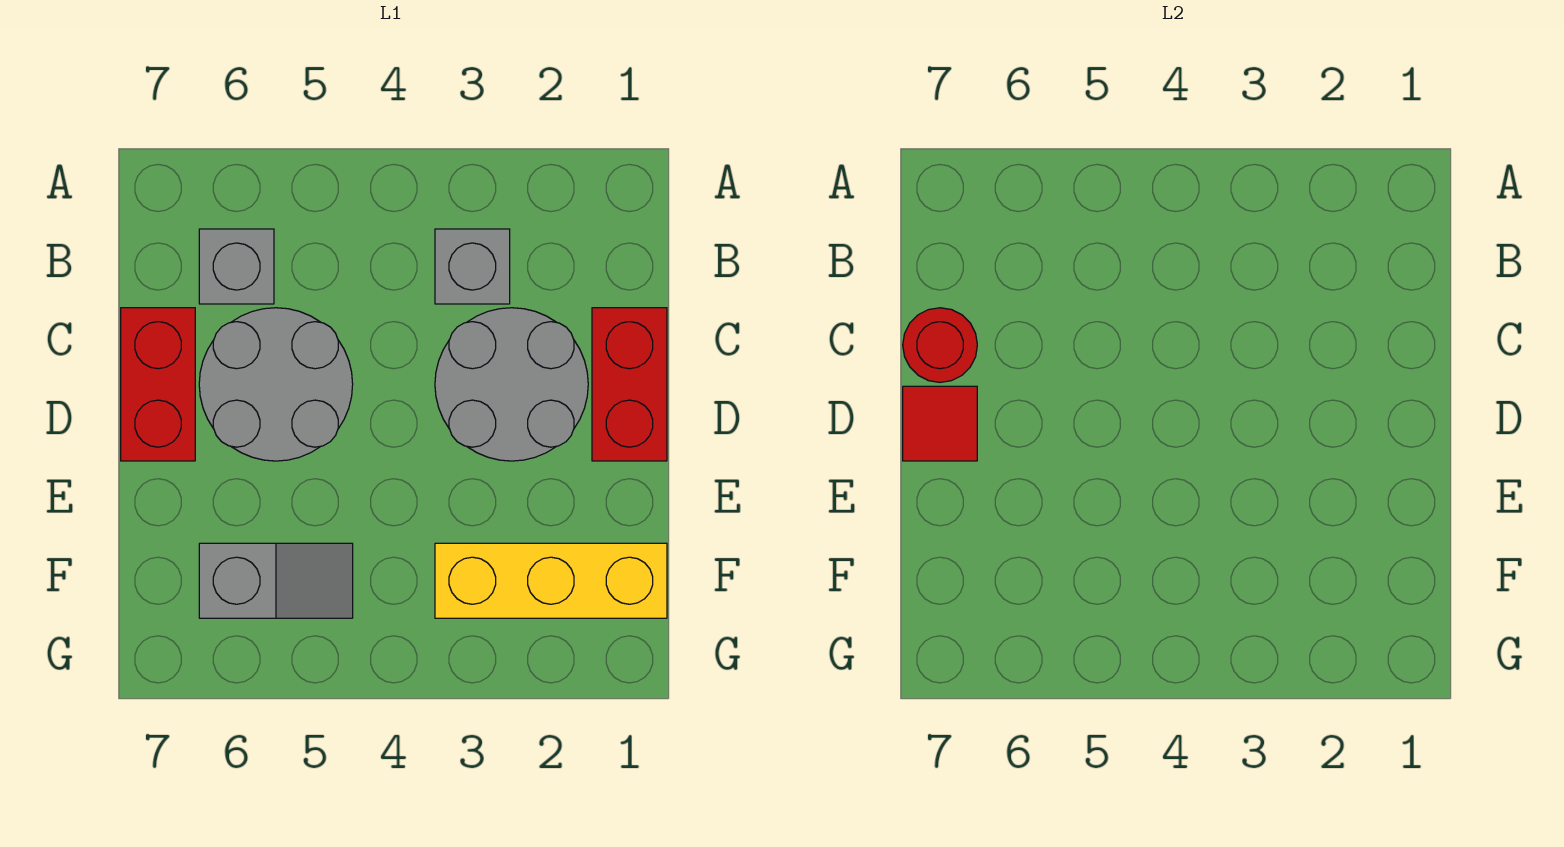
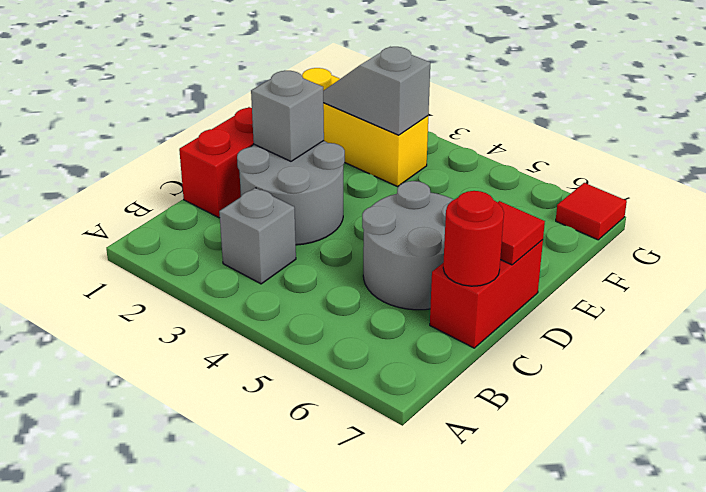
grey 1x1 brick [199,229,274,304] -> grey 1x1 brick moved to [251,71,324,161]
grey 1x2 slope [199,543,353,618] -> grey 1x2 slope moved to [323,47,430,135]
none -> red 1x1 tile [556,183,627,240]

